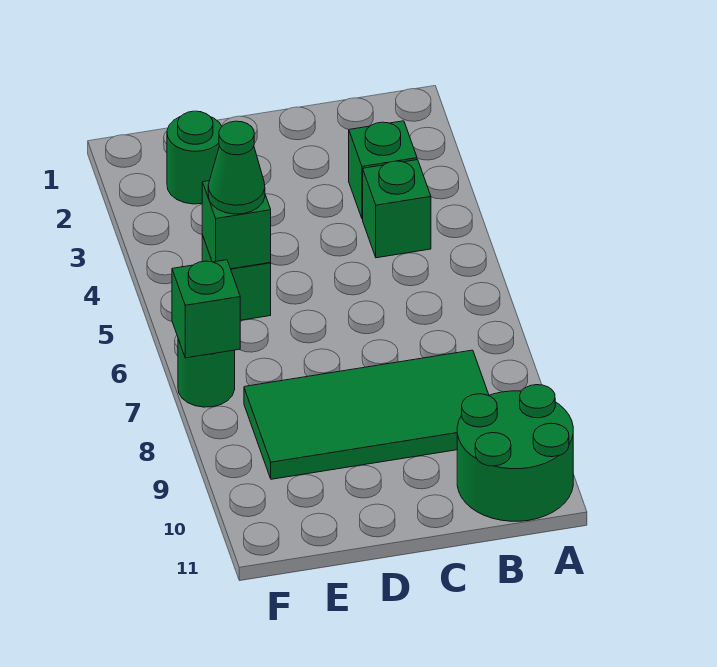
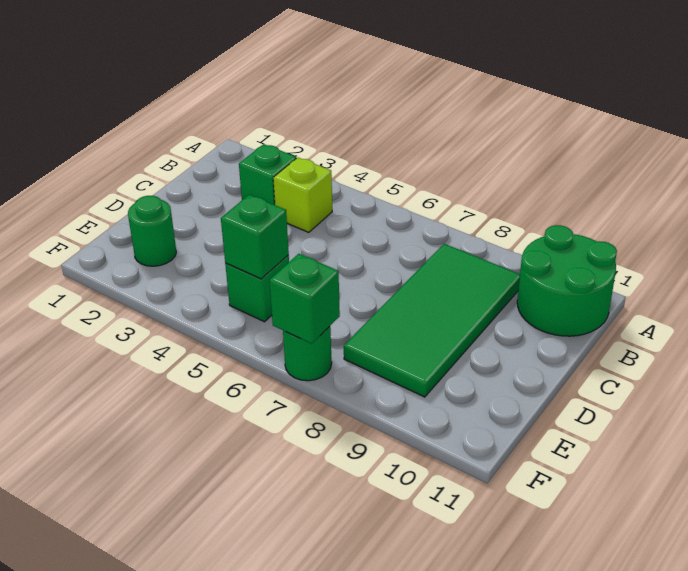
green 1x1 brick [363,160,431,258] -> lime 1x1 brick [273,158,332,232]
green 1x1 cone [208,121,265,214] -> none

